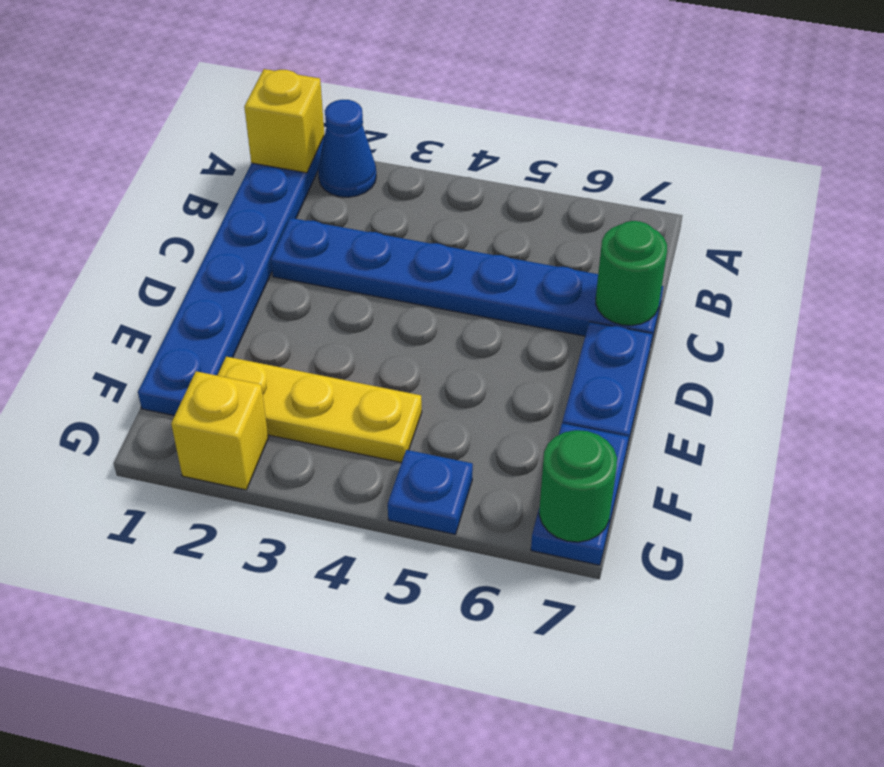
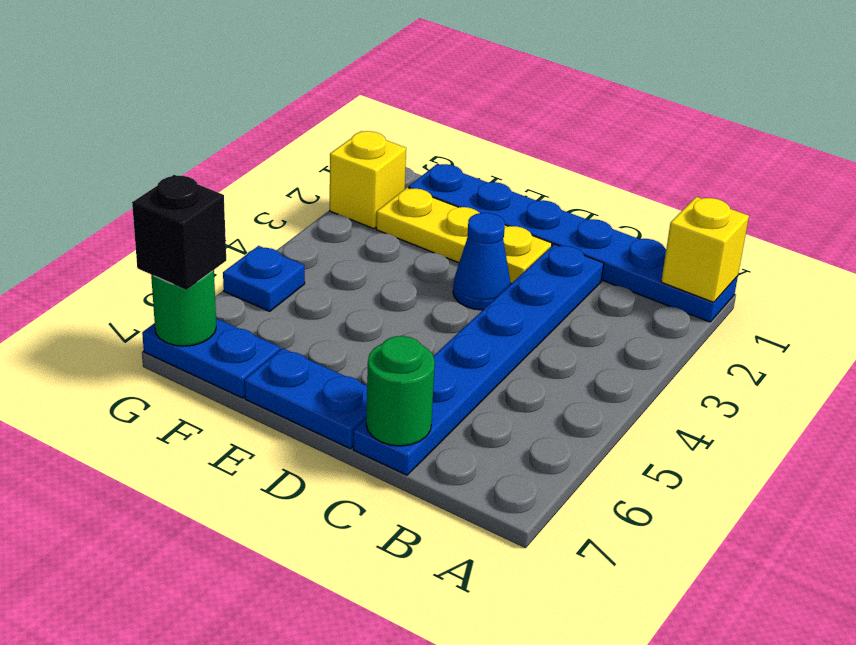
blue 1x1 cone [318,100,376,197] -> blue 1x1 cone moved to [453,213,511,310]
yellow 1x3 plate [217,357,422,463] -> yellow 1x3 plate turned to [376,188,552,284]
none -> black 1x1 brick [132,175,226,290]

